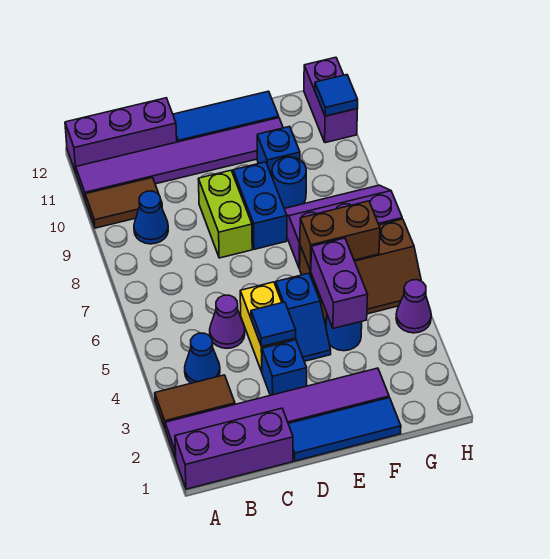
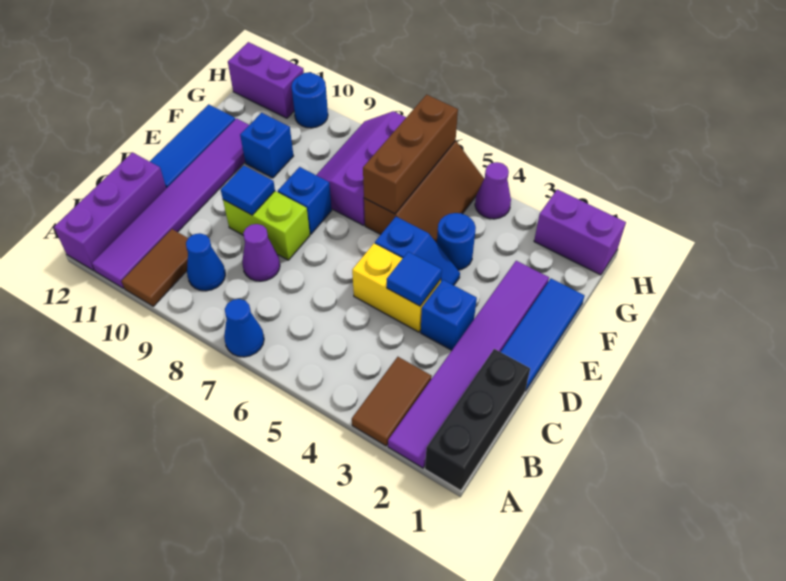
purple 1x3 brick [175,408,293,489] -> black 1x3 brick [425,349,530,491]
blue 1x1 cone [185,333,220,383] -> blue 1x1 cone moved to [224,299,264,357]
purple 1x1 cone [210,295,245,348] -> purple 1x1 cone moved to [242,224,280,281]
blue 1x2 brick [233,162,287,249] -> blue 1x1 brick [278,167,332,234]
purple 1x2 brick [311,238,368,329] -> purple 1x2 brick moved to [534,189,626,275]
brown 1x2 brick [300,201,380,271] -> brown 1x3 brick [363,95,458,214]
blue 1x1 round brick [272,157,306,208] -> blue 1x1 round brick moved to [291,73,328,128]
blue 1x1 tile [315,75,358,116] -> blue 1x1 tile moved to [221,166,275,215]

